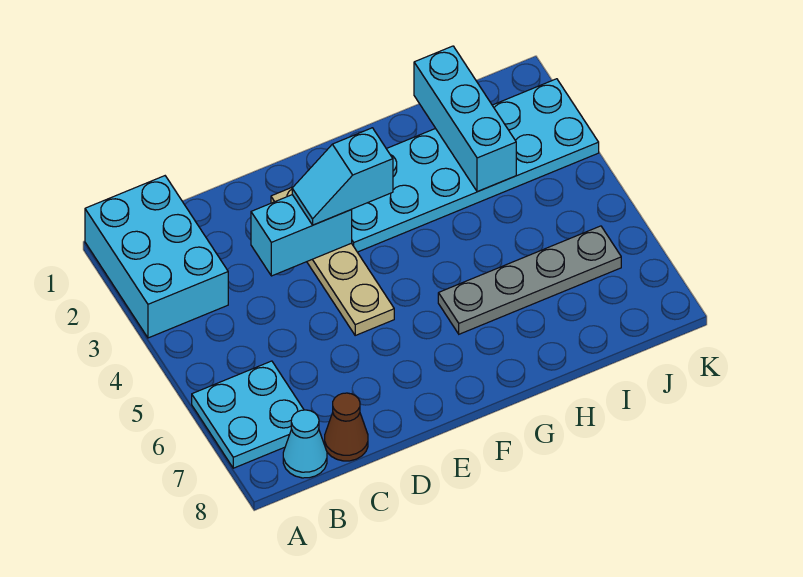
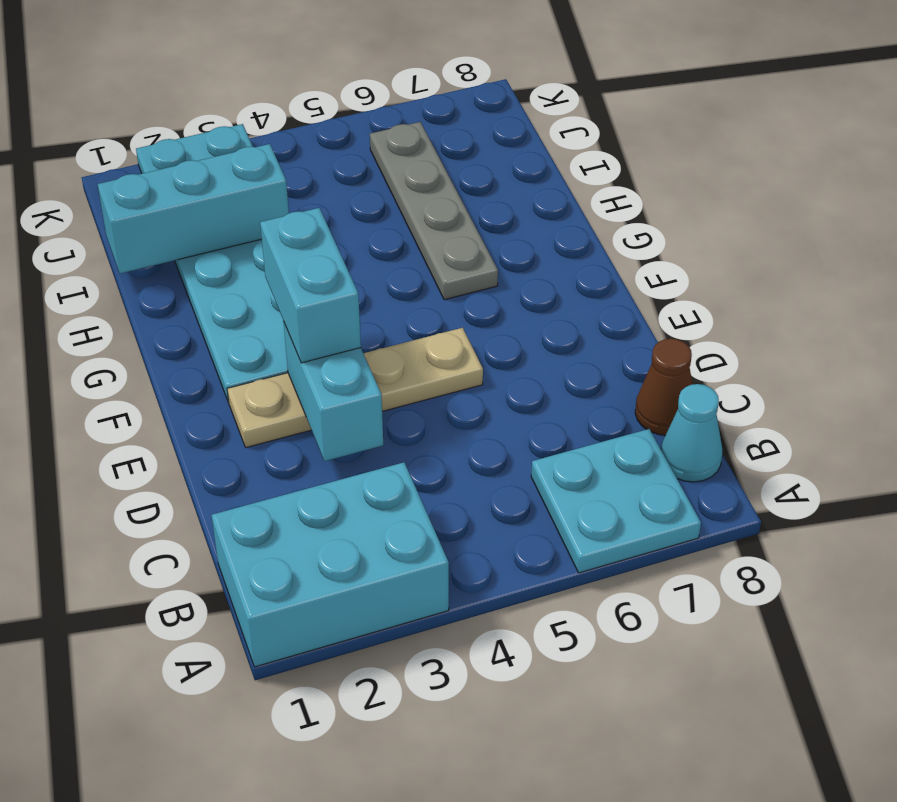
cyan 1x2 slope [292,128,393,225] -> cyan 1x2 brick [260,208,361,363]

